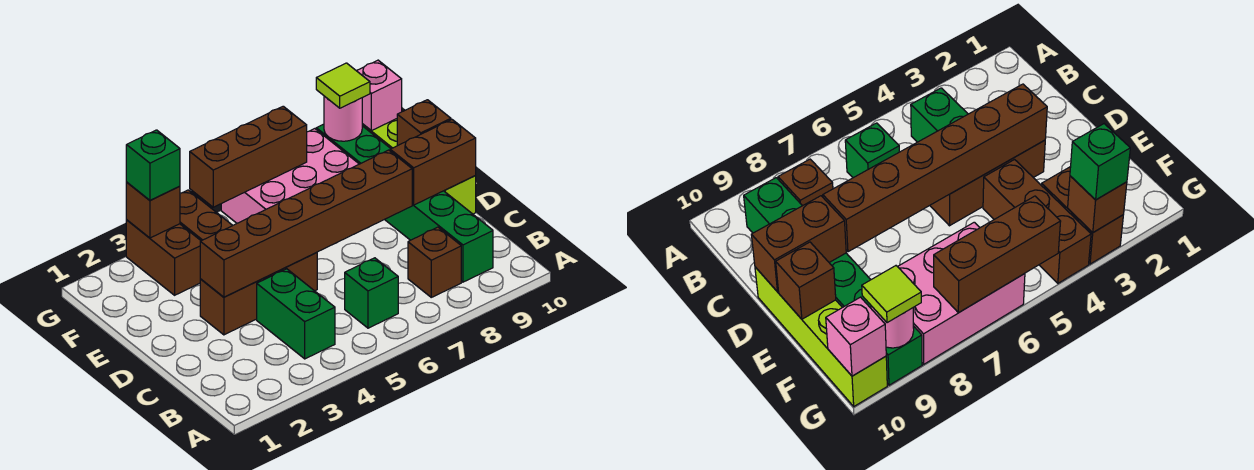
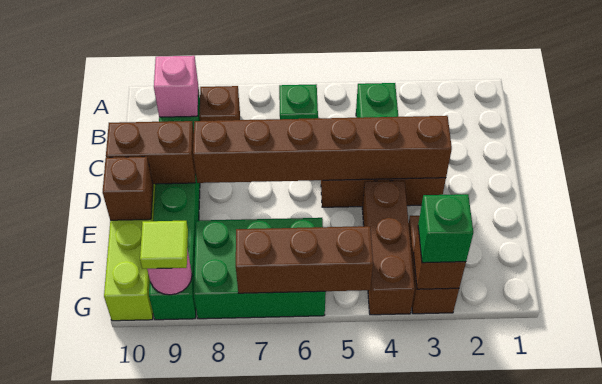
pink 2x3 brick [221,129,359,223] -> green 2x3 brick [194,218,326,319]
pink 1x1 brick [357,60,402,131] -> pink 1x1 brick moved to [154,56,198,117]

